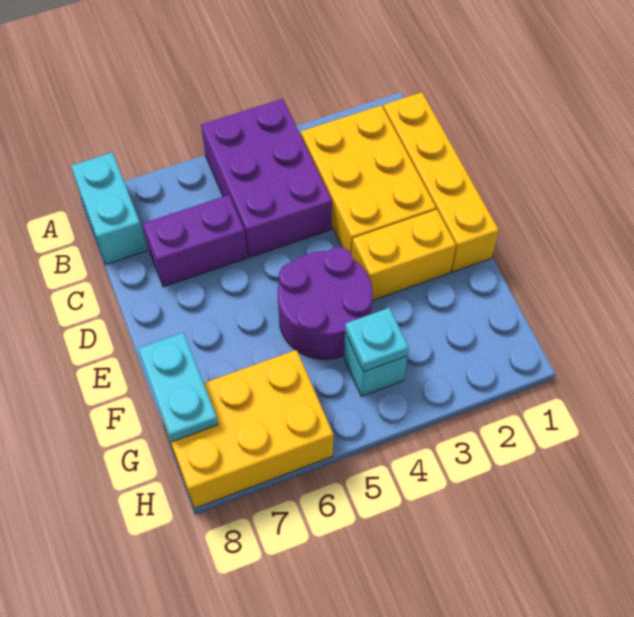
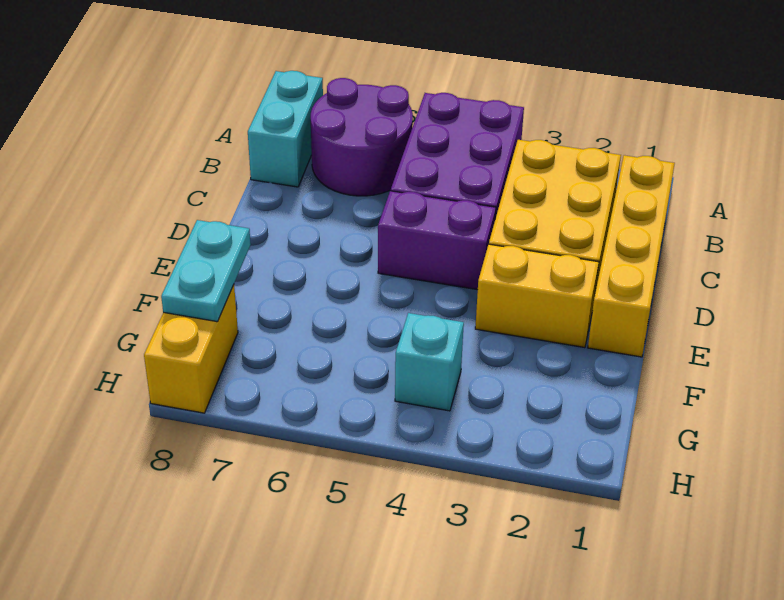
purple 1x2 brick [143,195,247,287] -> purple 1x2 brick moved to [378,191,496,290]
purple 2x2 round brick [278,247,372,359] -> purple 2x2 round brick moved to [311,78,413,196]
cyan 1x1 plate [345,308,409,372] -> none
yellow 2x3 brick [158,350,333,509] -> yellow 1x2 brick [144,285,238,413]

